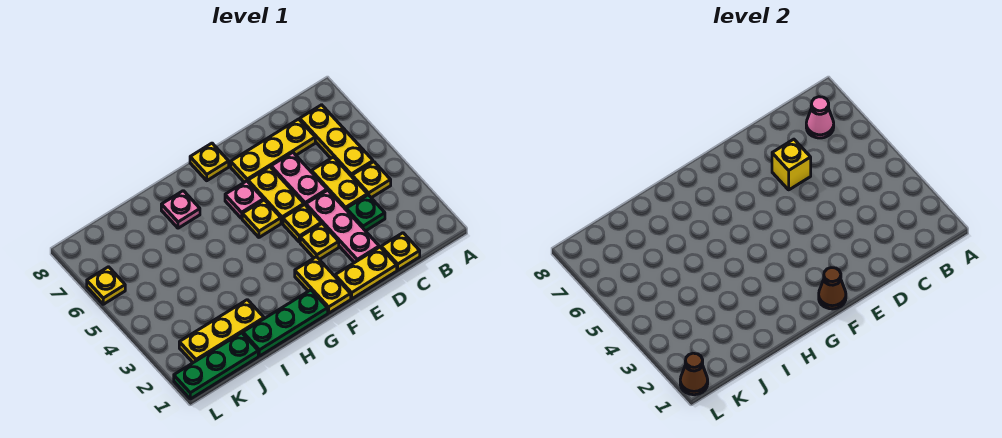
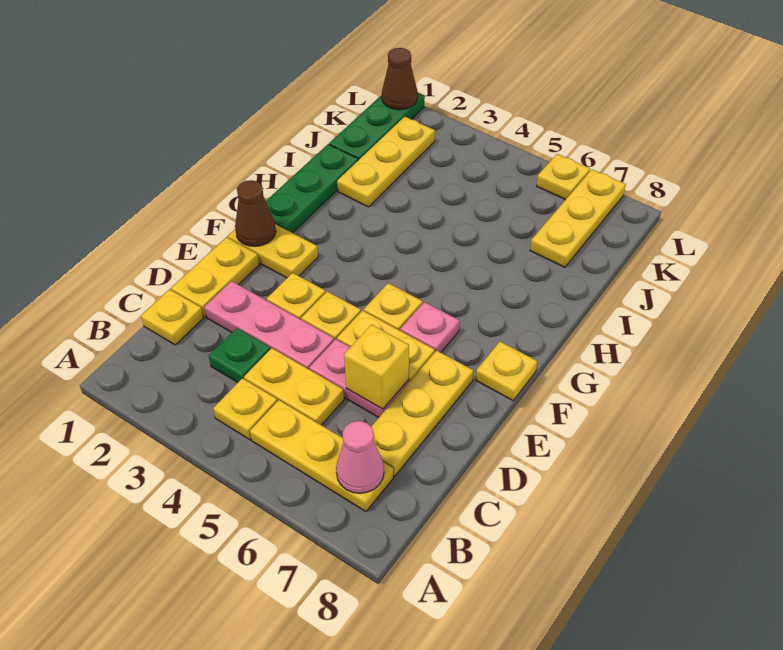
pink 1x1 plate [161,191,200,228] -> none
none -> yellow 1x3 plate [530,169,626,267]

